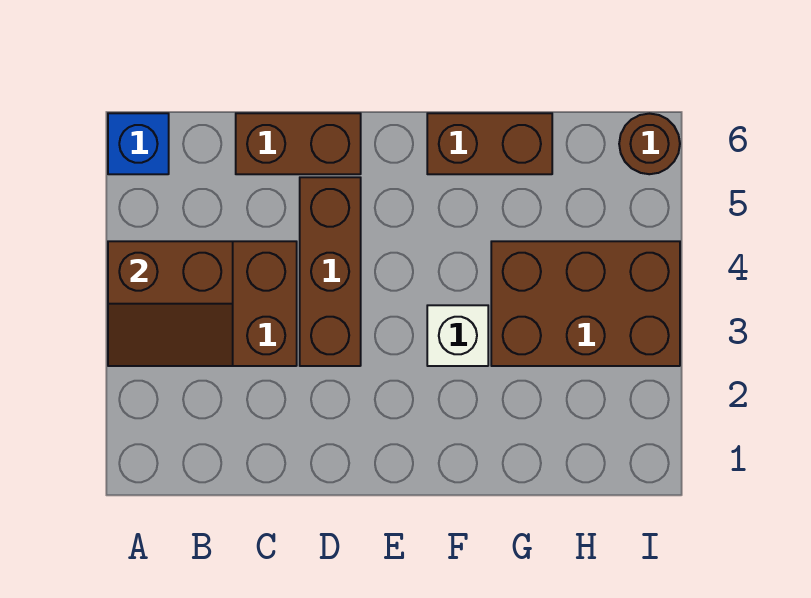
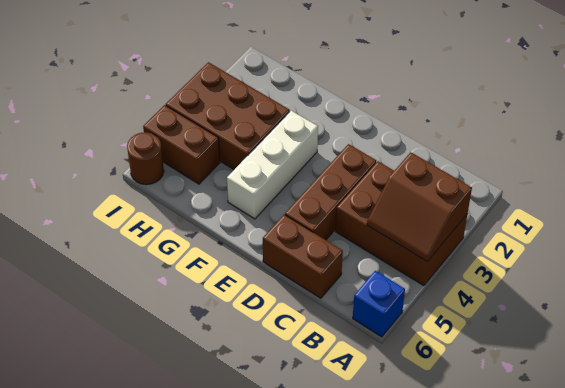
brown 2x2 slope [108,241,233,366] -> brown 2x2 slope turned to [367,152,472,262]
white 1x1 brick [427,305,488,366] -> white 1x3 brick [227,111,318,219]
brown 1x2 brick [427,113,552,174] -> brown 1x2 brick moved to [143,105,220,184]

